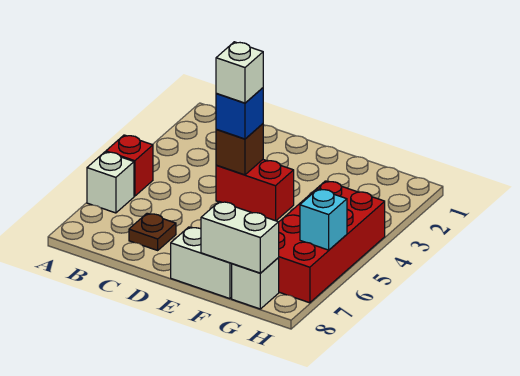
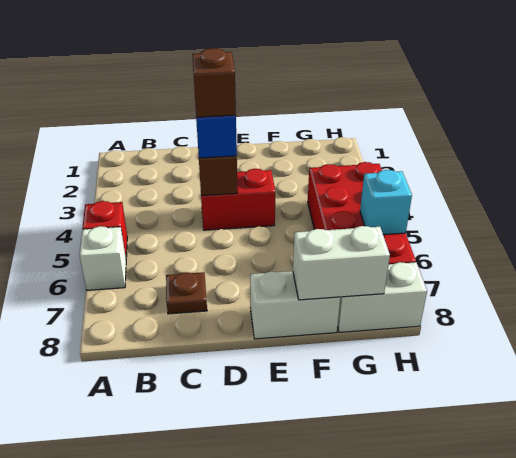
white 1x1 brick [216,42,263,103] -> brown 1x1 brick [192,48,236,117]
white 1x1 brick [232,258,279,309] -> white 1x2 brick [337,262,427,332]

